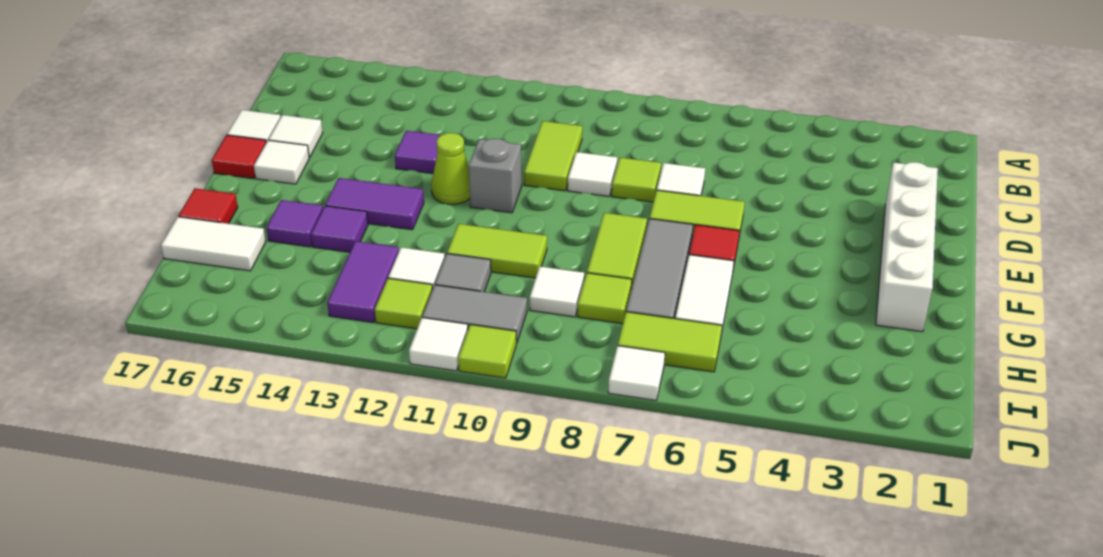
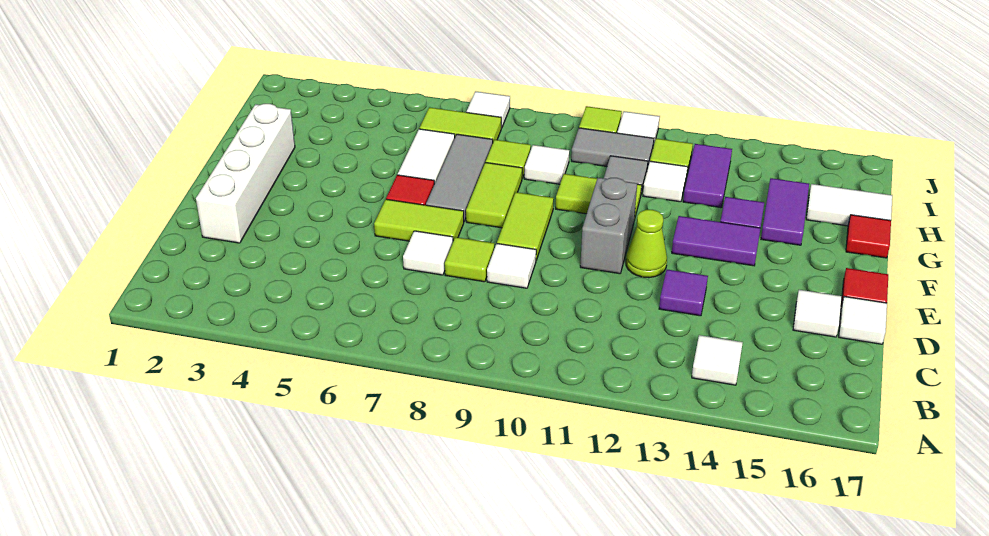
lime 1x2 tile [524,121,582,191] -> lime 1x2 tile moved to [497,192,554,260]
grey 1x1 brick [469,139,522,213] -> grey 1x2 brick [580,178,637,274]
white 1x1 tile [254,140,309,184] -> white 1x1 tile moved to [692,335,743,385]
purple 1x1 tile [266,200,323,247] -> purple 1x2 tile [761,178,809,245]

